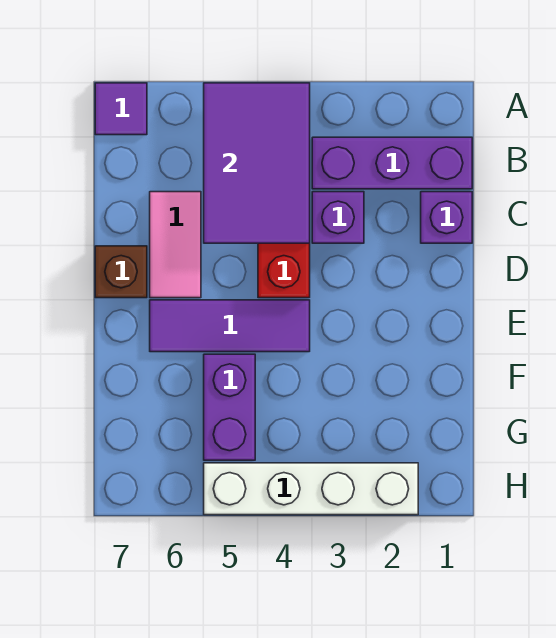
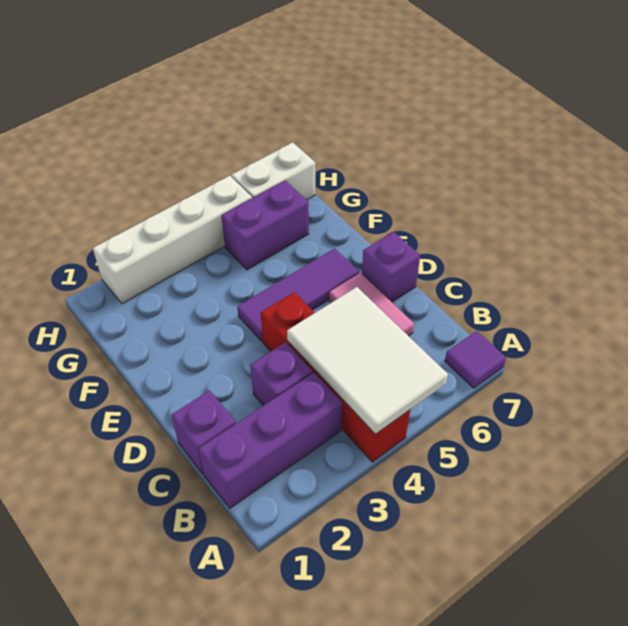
purple 2x3 tile [204,83,310,243] -> white 2x3 tile [287,287,448,434]
brown 1x1 brick [95,246,147,298] -> purple 1x1 brick [362,232,420,302]
purple 1x2 brick [204,354,255,460] -> purple 1x2 brick turned to [221,180,309,270]
none -> white 1x2 brick [232,142,315,200]

